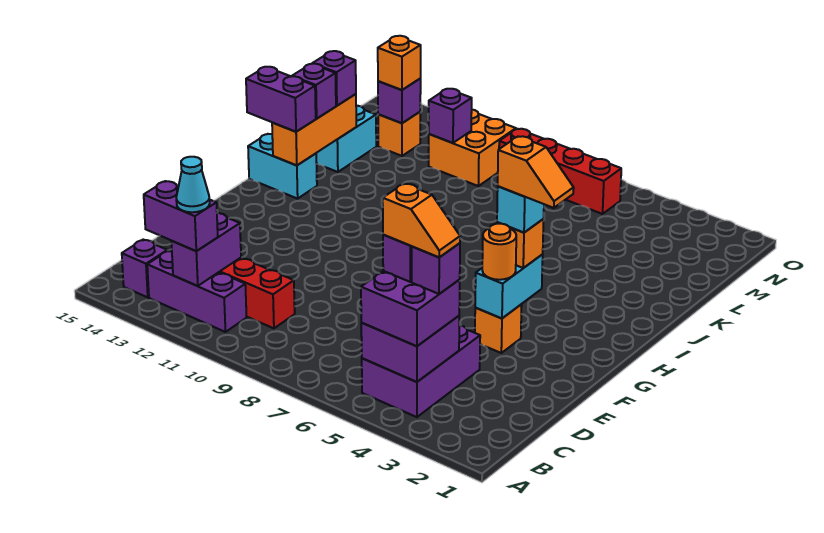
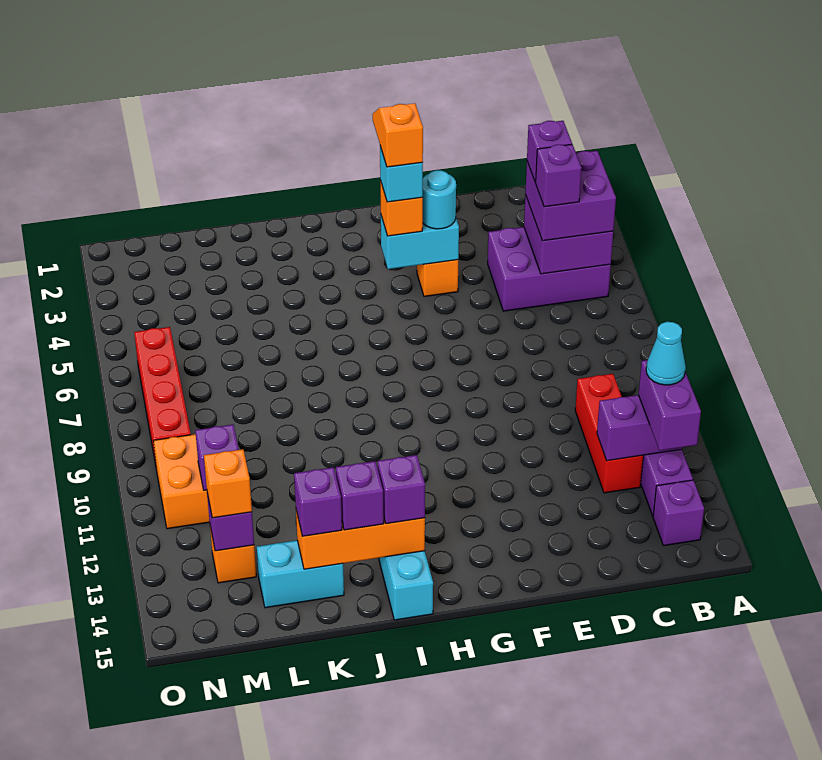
orange 1x2 slope [383,184,460,257] -> none
orange 1x1 round brick [482,224,516,280] -> cyan 1x1 round brick [422,170,456,229]
purple 1x2 brick [246,67,316,132] -> purple 1x1 brick [378,455,425,524]

